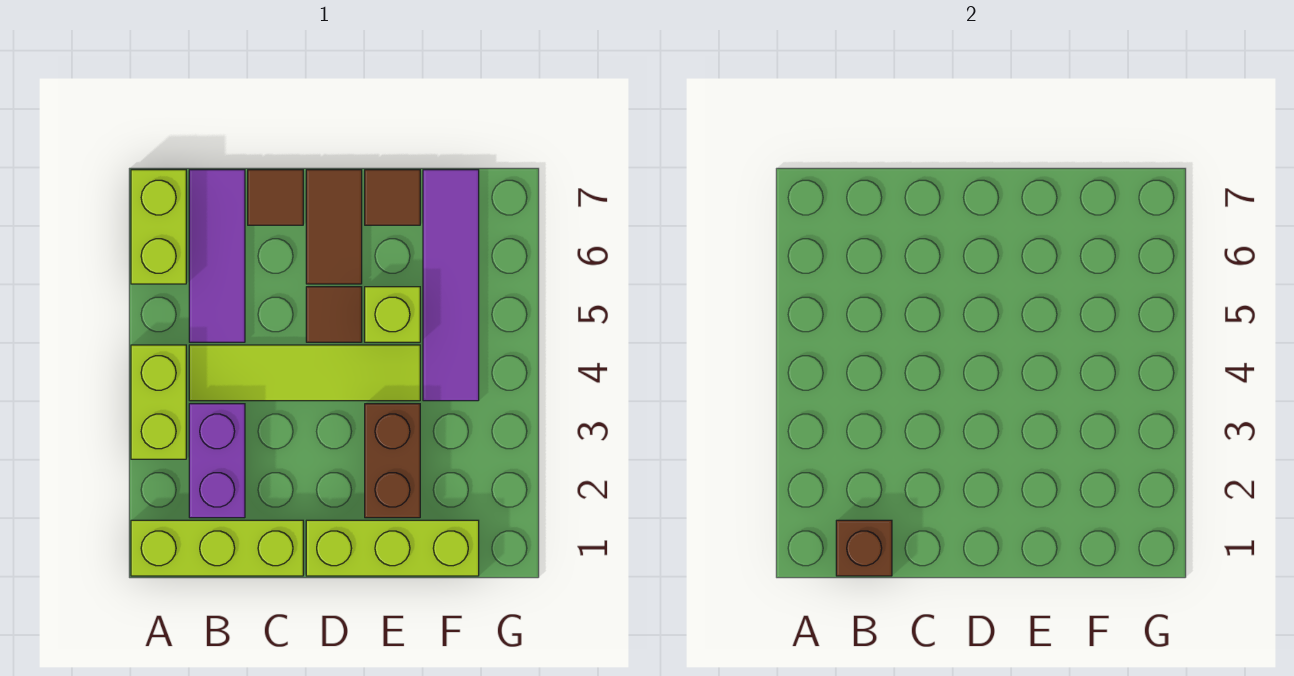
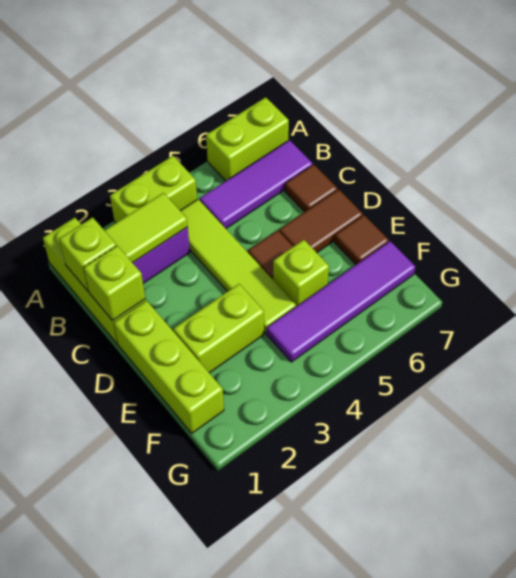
brown 1x1 brick [836,520,892,576] -> lime 1x1 brick [59,217,116,292]
none -> lime 1x2 tile [104,193,188,263]
none -> lime 1x1 brick [84,246,145,321]
brown 1x2 brick [365,404,420,518] -> lime 1x2 brick [173,284,264,373]

